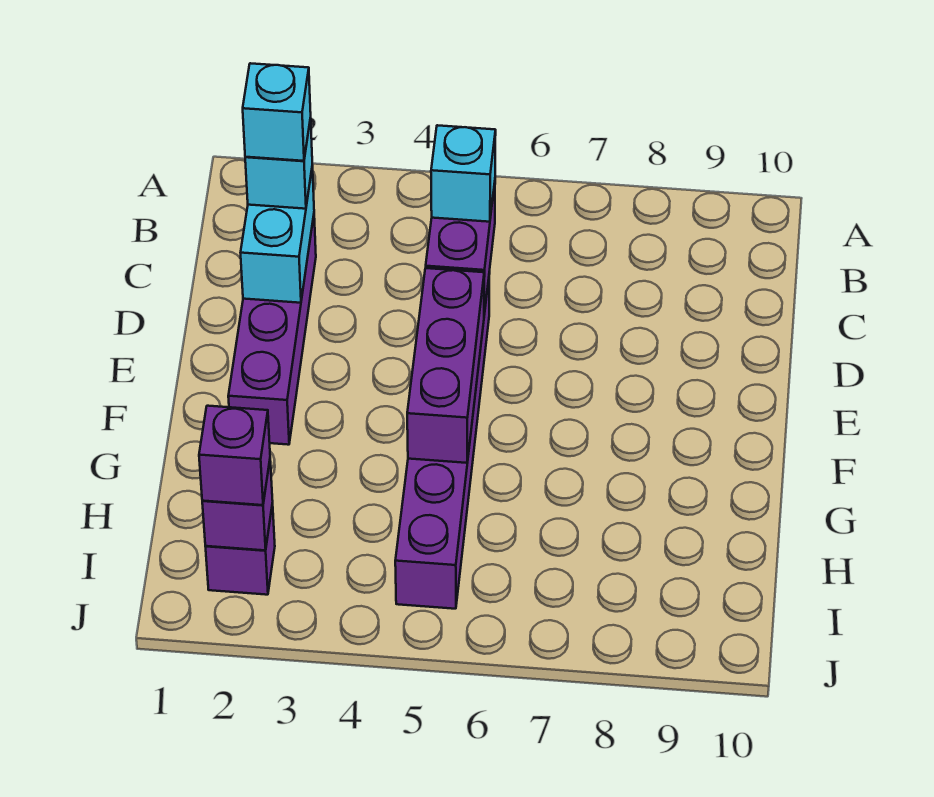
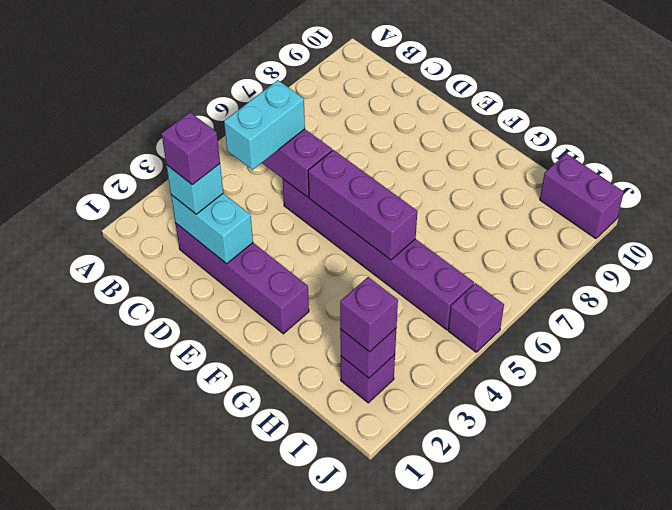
cyan 1x1 brick [243,63,311,161] -> purple 1x1 brick [162,112,220,185]
cyan 1x1 brick [431,125,496,222] -> cyan 1x2 brick [224,80,305,170]
none -> purple 1x2 brick [540,153,624,239]
none -> purple 1x1 brick [448,283,504,352]

